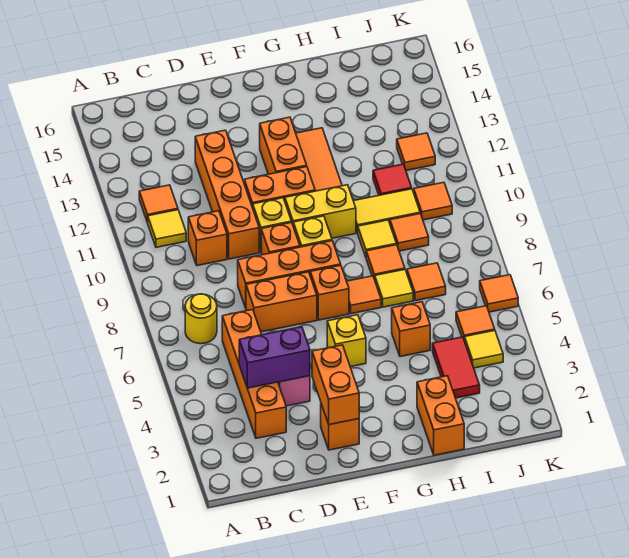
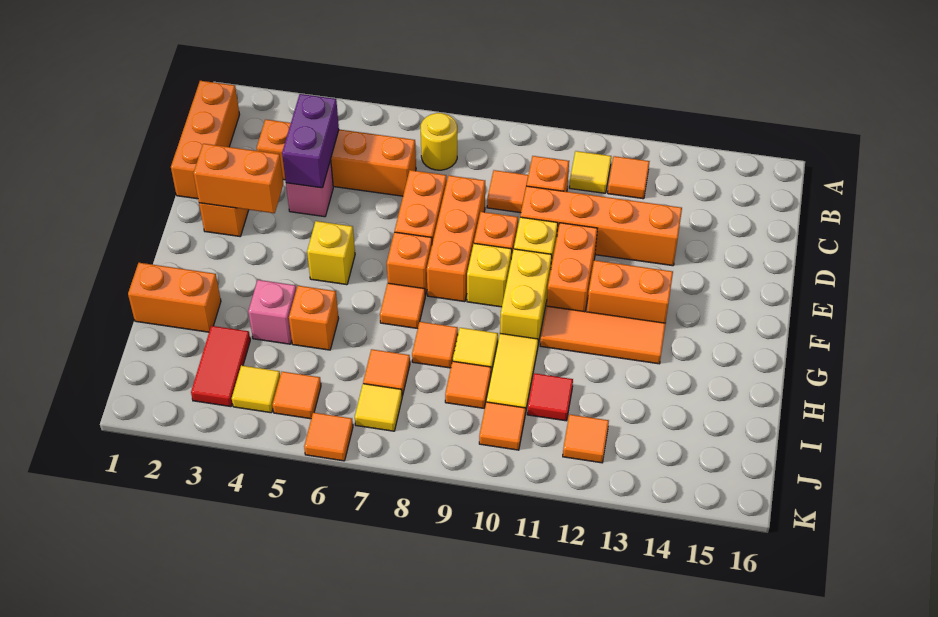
none -> orange 1x3 brick [171,81,240,199]
none -> orange 1x1 tile [487,170,528,213]
none -> pink 1x1 brick [248,280,296,344]
yellow 1x1 tile [375,270,413,307] -> yellow 1x1 tile moved to [355,384,402,431]
red 1x2 tile [432,337,480,398] -> red 1x2 tile turned to [191,326,250,407]

